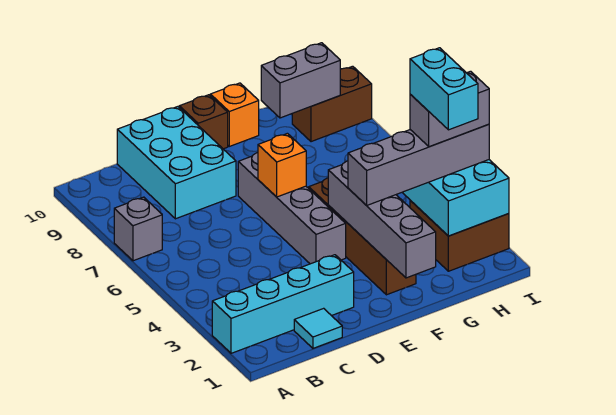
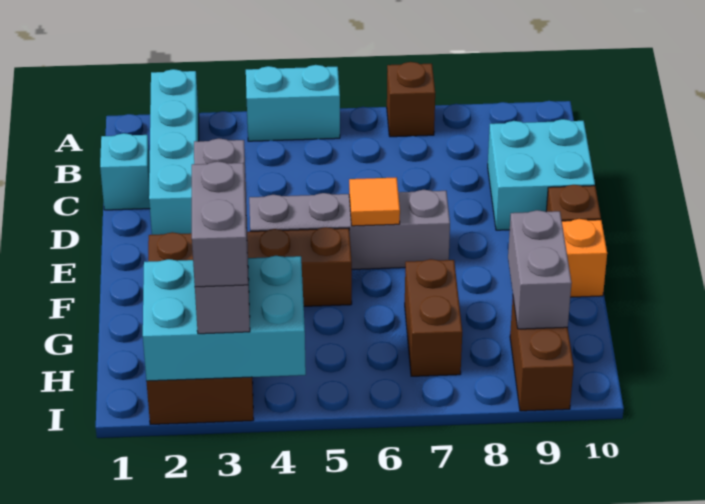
grey 1x1 brick [114,197,162,261] -> brown 1x1 brick [387,62,435,137]
cyan 1x1 tile [294,308,342,348] -> cyan 1x1 brick [100,133,150,210]
cyan 2x3 brick [117,107,236,219] -> cyan 2x2 brick [488,119,595,230]
orange 1x1 brick [258,133,306,197] -> orange 1x1 tile [349,177,400,226]
grey 1x4 brick [328,161,436,278] -> none
none -> brown 1x2 brick [405,259,462,376]
cyan 1x2 brick [410,48,478,130] -> cyan 1x2 brick moved to [246,65,340,141]

